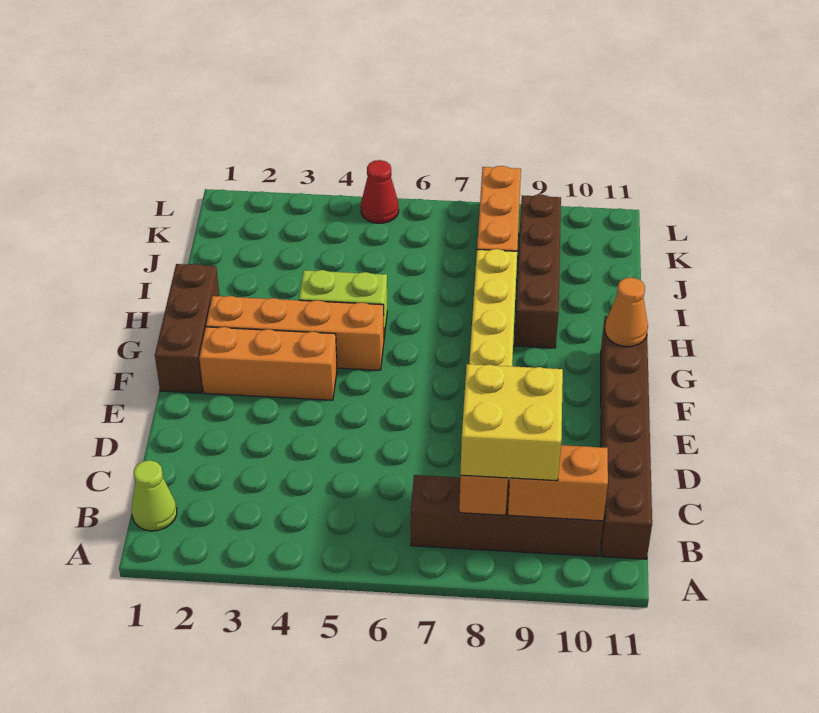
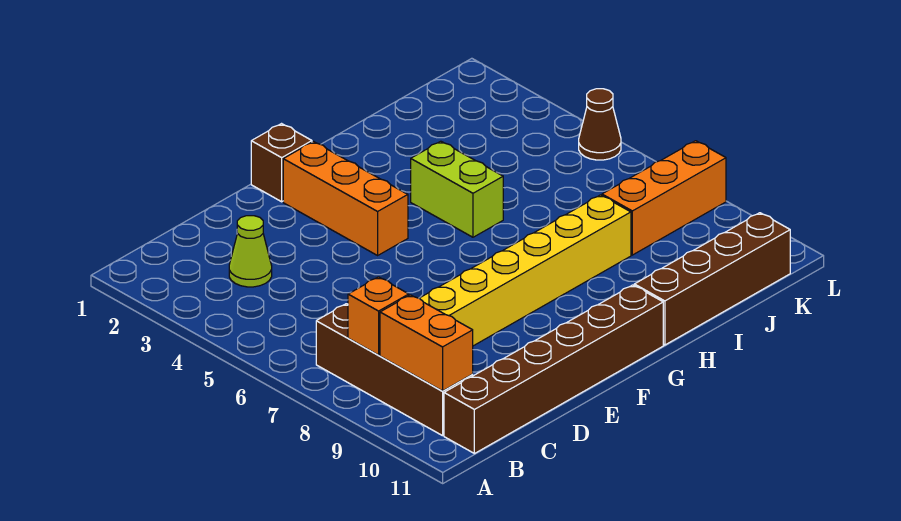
lime 1x1 cone [131,460,177,531] -> lime 1x1 cone moved to [229,216,272,287]
yellow 2x2 brick [460,364,563,481] -> none
brown 1x3 brick [155,264,220,393] -> brown 1x1 brick [251,124,312,202]
orange 1x4 brick [206,296,384,370] -> none
orange 1x1 cone [605,277,648,347] -> none
brown 1x4 brick [515,195,561,348] -> brown 1x4 brick moved to [634,213,790,345]
red 1x1 cone [361,160,399,223] -> brown 1x1 cone [579,89,621,160]

